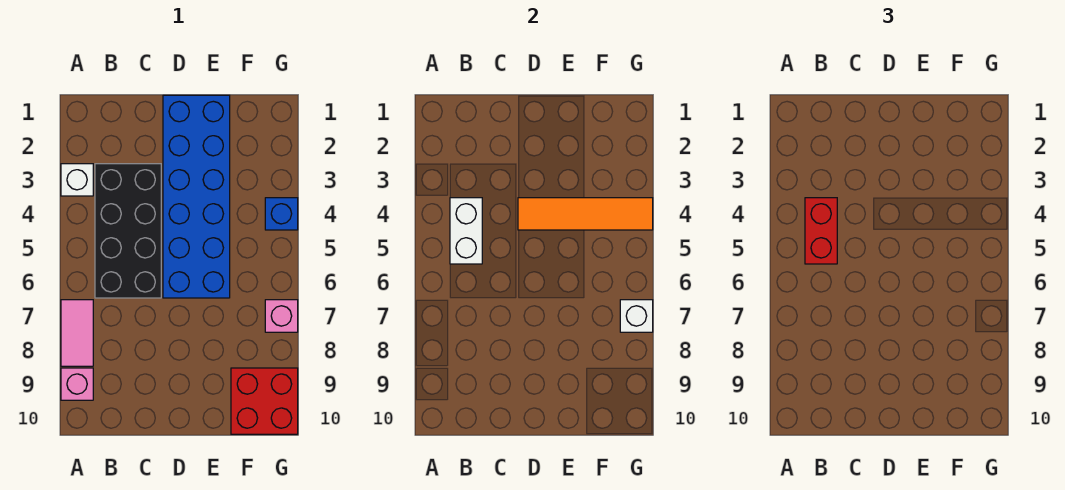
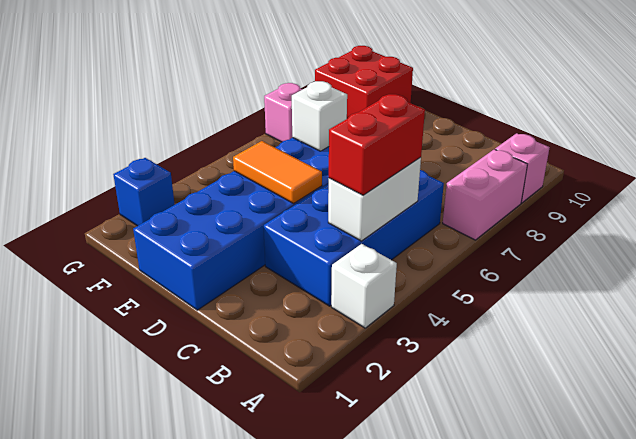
pink 1x2 tile [61,300,93,366] -> pink 1x2 brick [443,149,527,240]
black 2x4 brick [95,164,161,298] -> blue 2x4 brick [264,170,444,306]
orange 1x4 tile [518,198,653,230] -> orange 1x2 tile [233,141,322,203]
blue 1x1 brick [265,198,298,230] -> blue 1x1 brick moved to [113,158,175,226]
white 1x1 brick [620,300,653,332] -> white 1x1 brick moved to [292,81,347,151]

